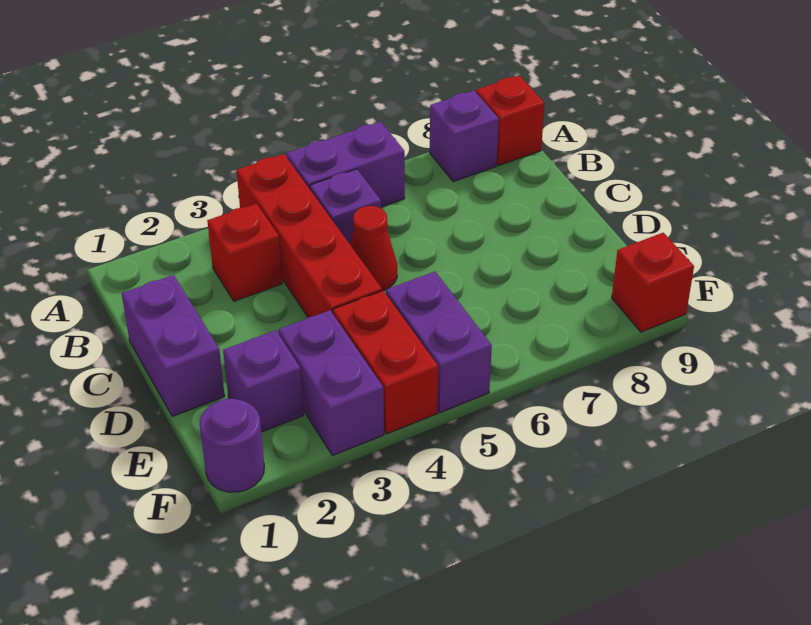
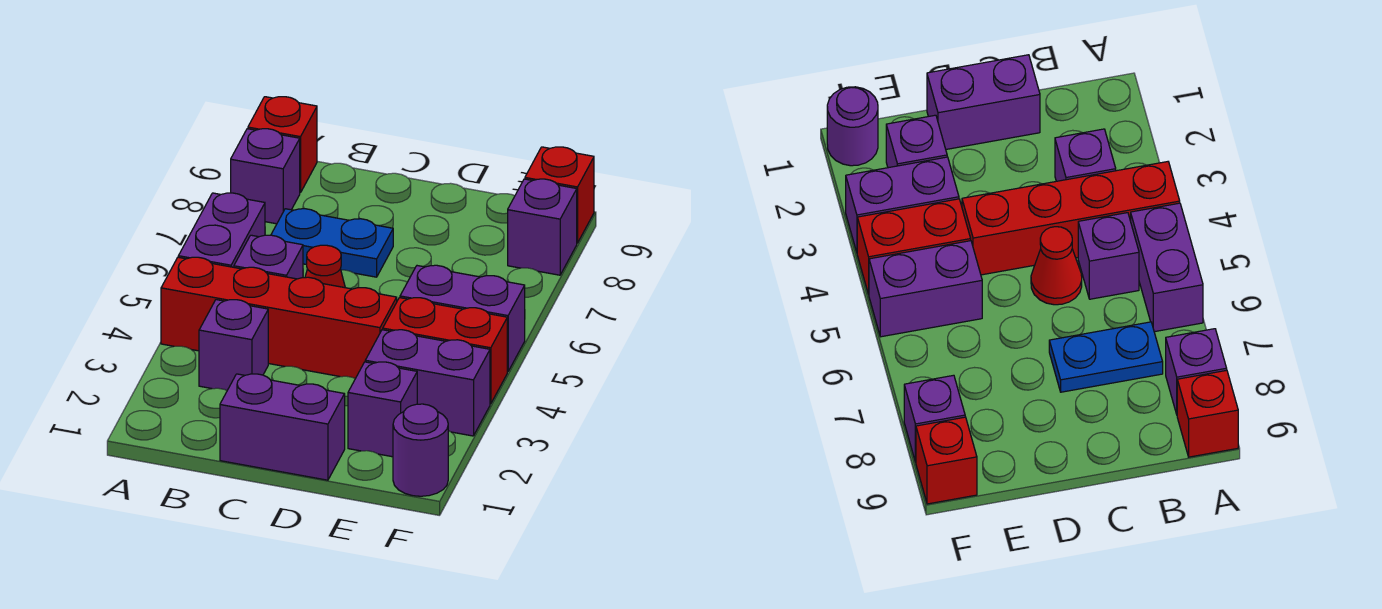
red 1x1 brick [207,203,282,301] -> purple 1x1 brick [199,300,268,390]
none -> blue 1x2 plate [271,209,393,277]
none -> purple 1x1 brick [508,179,577,275]

